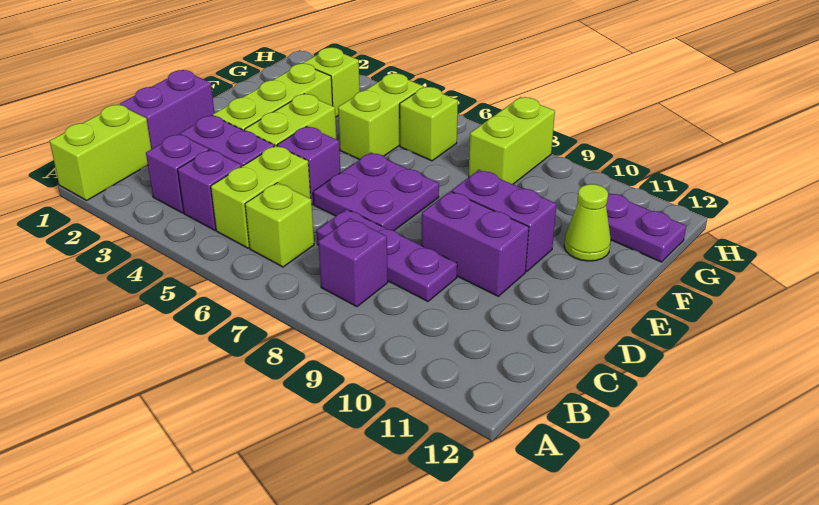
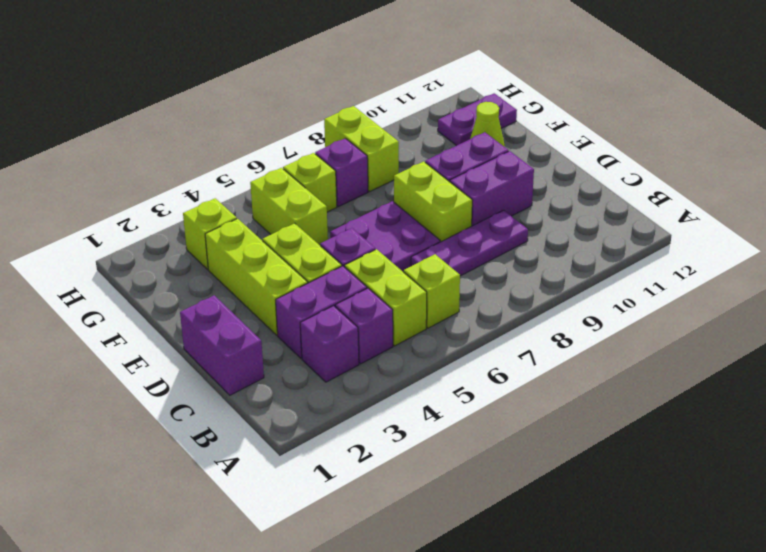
lime 1x2 brick [50,104,151,200] -> lime 1x2 brick moved to [394,162,472,242]
purple 1x1 brick [318,218,388,307] -> purple 1x1 brick moved to [315,138,368,207]

